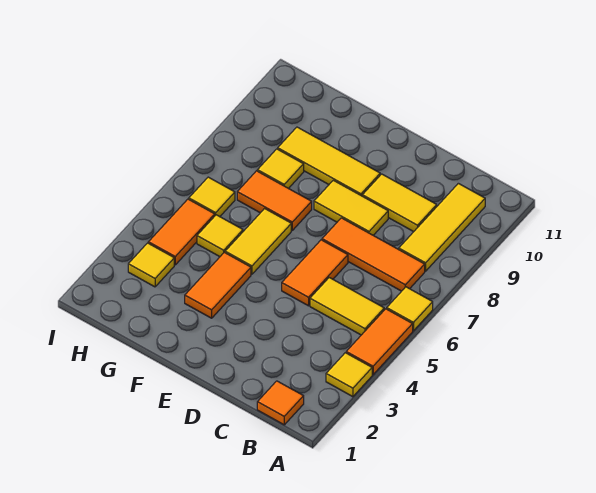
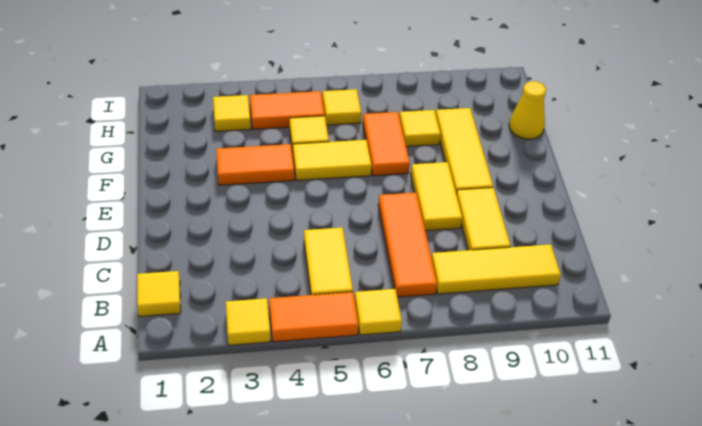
orange 1x1 tile [257,381,304,425] -> yellow 1x1 tile [137,271,181,317]
orange 1x2 tile [282,240,348,306] -> none
none -> yellow 1x1 cone [509,81,546,139]

